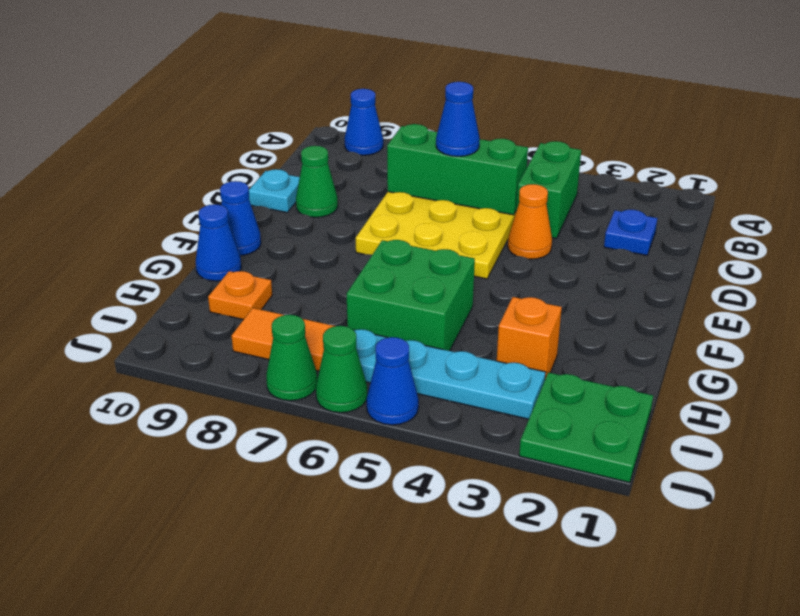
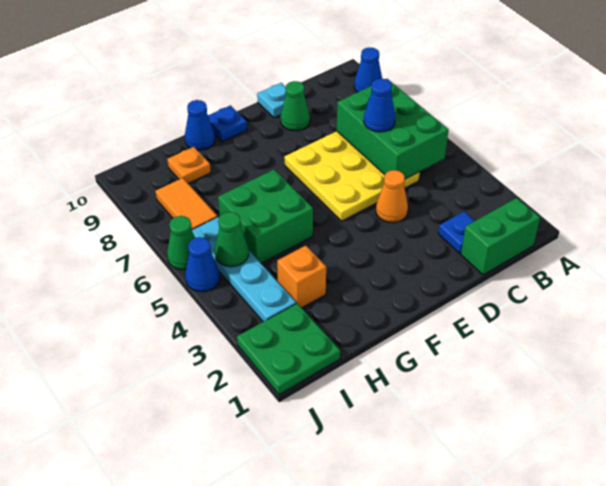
green 1x2 brick [516,141,581,238] -> green 1x2 brick moved to [461,198,540,275]
green 1x3 brick [387,124,528,215] -> green 2x3 brick [337,79,449,179]
blue 1x1 cone [220,181,261,256] -> blue 1x1 plate [208,105,247,142]
green 1x1 cone [266,315,317,401] -> green 1x1 cone moved to [215,212,249,267]

